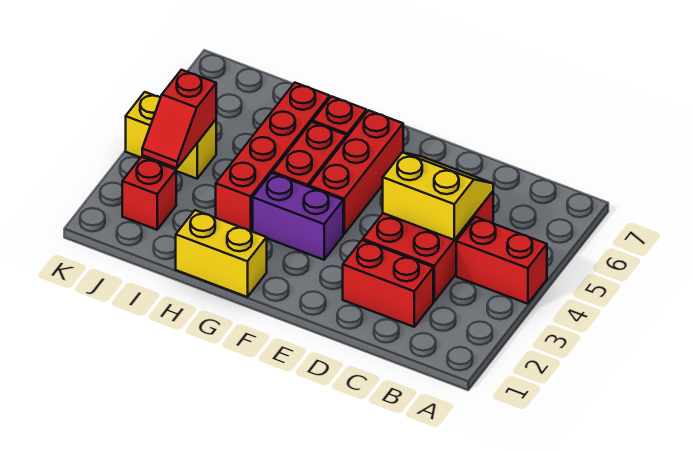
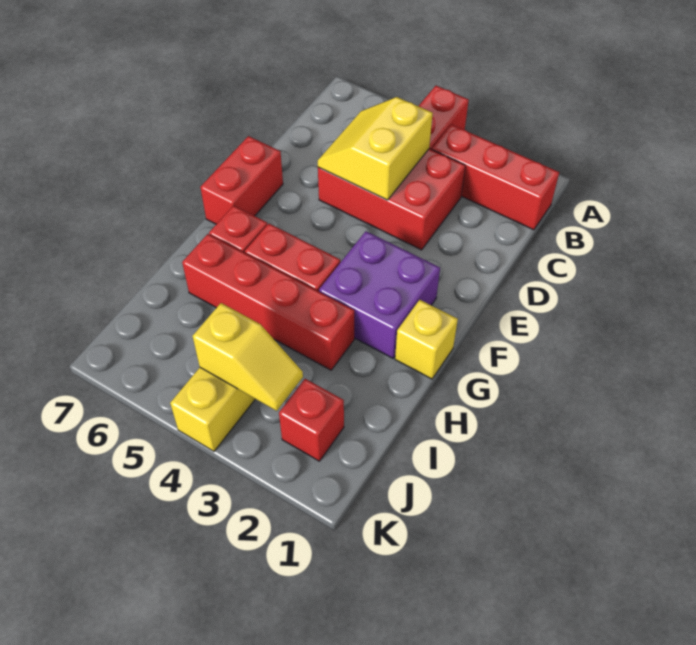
red 1x2 brick [343,240,433,327] -> red 1x2 brick moved to [200,136,283,224]
purple 1x2 brick [253,173,343,260] -> purple 2x2 brick [319,231,440,358]
red 1x3 brick [309,110,403,234] -> red 1x3 brick moved to [432,125,559,230]
yellow 1x2 brick [176,210,267,297] -> yellow 1x1 brick [395,300,458,379]
red 1x2 slope [142,70,216,168] -> yellow 1x2 slope [193,303,303,411]

